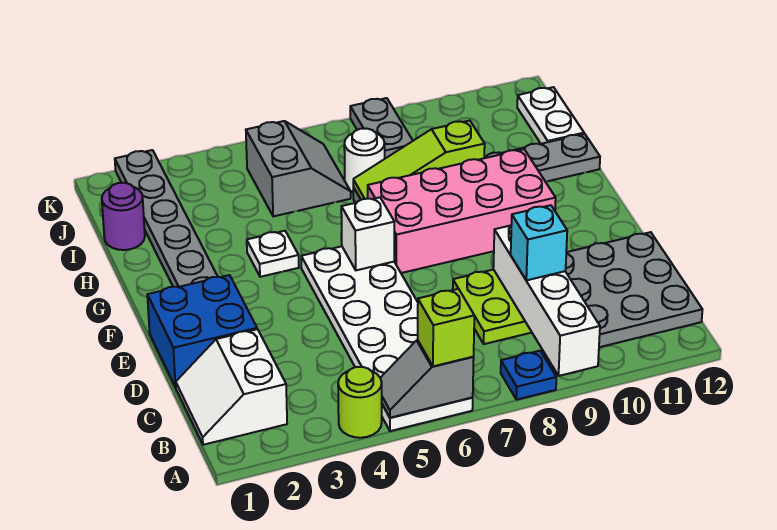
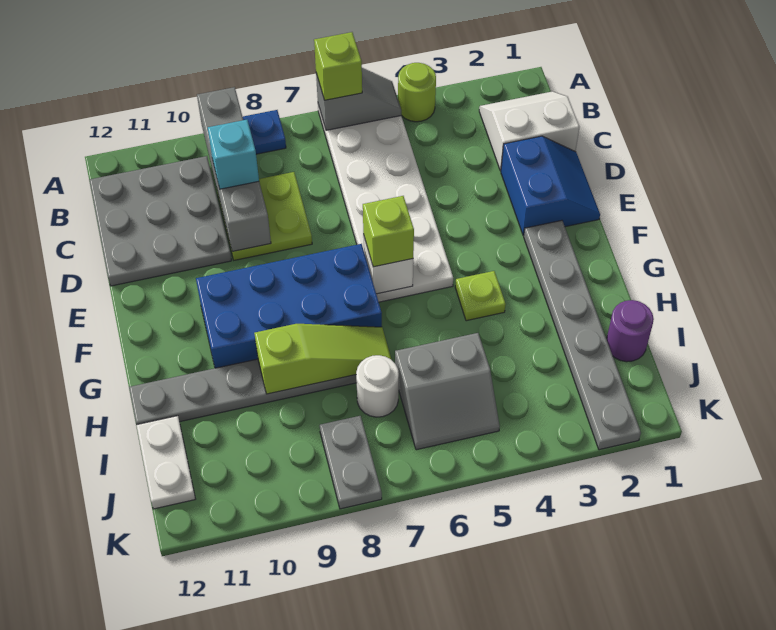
white 1x4 brick [493,226,600,376] -> grey 1x4 brick [197,87,271,252]
white 2x2 slope [176,329,287,445] -> white 2x2 slope turned to [479,91,579,171]
blue 2x2 brick [147,275,257,387] -> blue 2x2 slope [501,136,600,236]
none -> lime 1x1 brick [363,196,414,267]
pink 2x4 brick [368,149,556,273] -> blue 2x4 brick [196,244,382,368]
white 1x1 plate [247,231,299,277] -> lime 1x1 plate [455,271,506,321]
grey 2x2 slope [246,121,351,216] -> grey 2x2 slope turned to [395,333,500,450]

